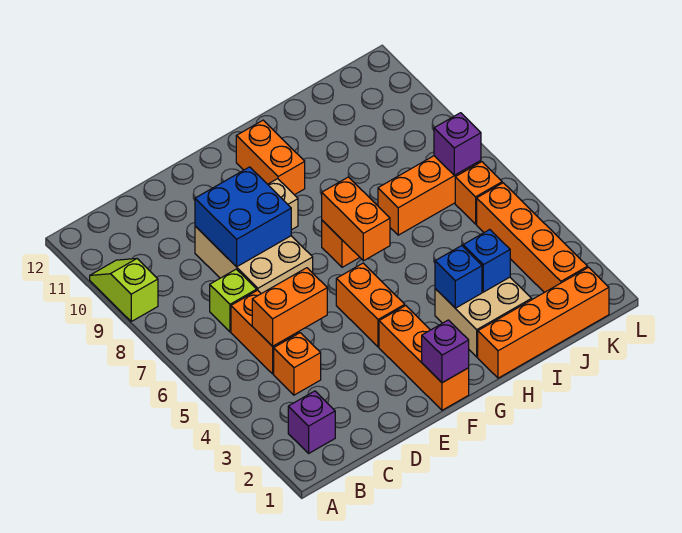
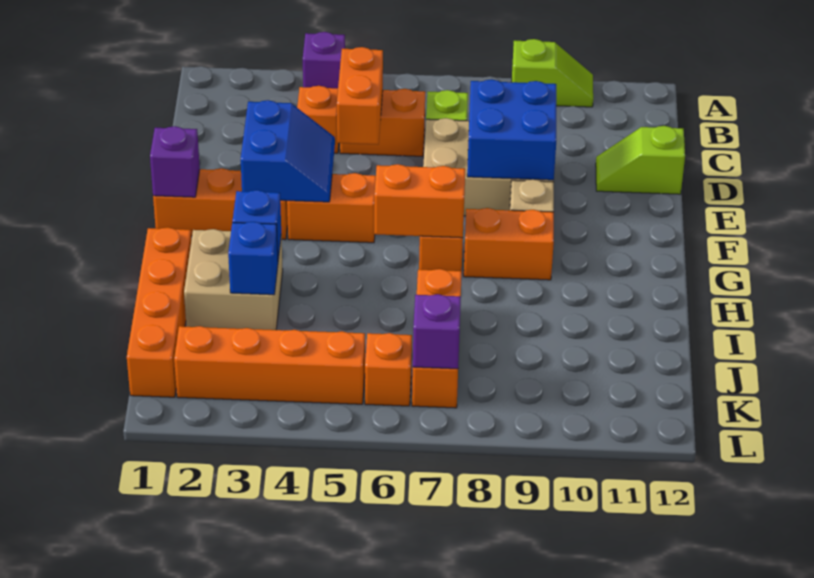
purple 1x1 brick [288,391,335,453] -> purple 1x1 brick moved to [303,32,345,88]
none -> lime 1x2 slope [596,126,685,194]
none -> blue 2x2 slope [241,100,335,202]
orange 1x2 brick [236,120,305,195] -> orange 1x2 brick moved to [464,208,554,280]

